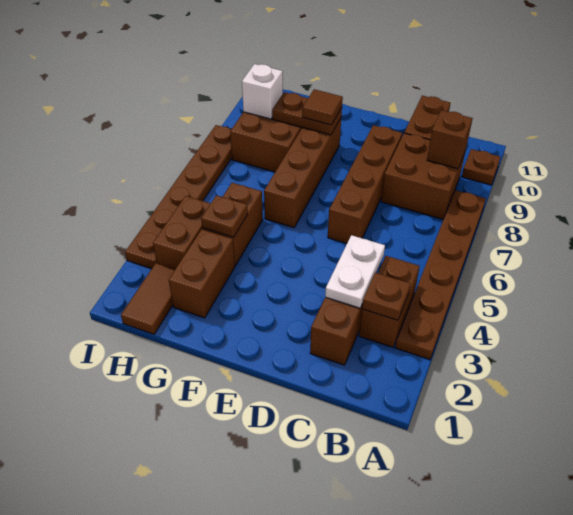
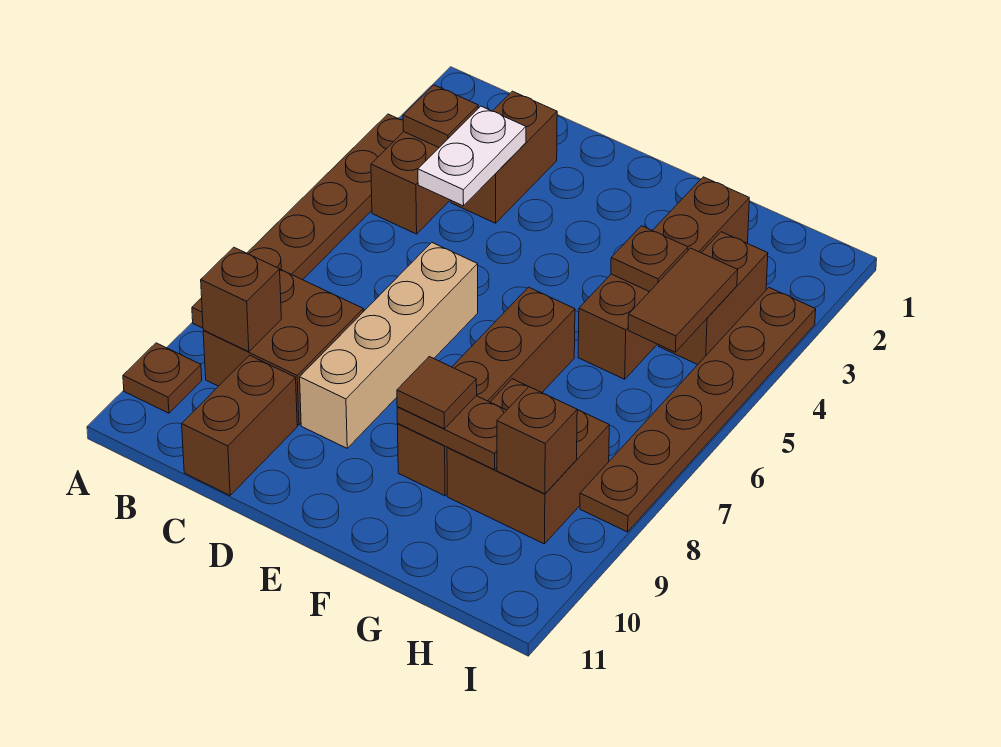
brown 1x4 brick [328,125,402,243] -> tan 1x4 brick [300,243,478,448]
brown 1x2 tile [121,263,175,334] -> brown 1x2 tile moved to [628,248,738,352]
white 1x1 brick [242,64,283,119] -> brown 1x1 brick [497,387,577,494]

